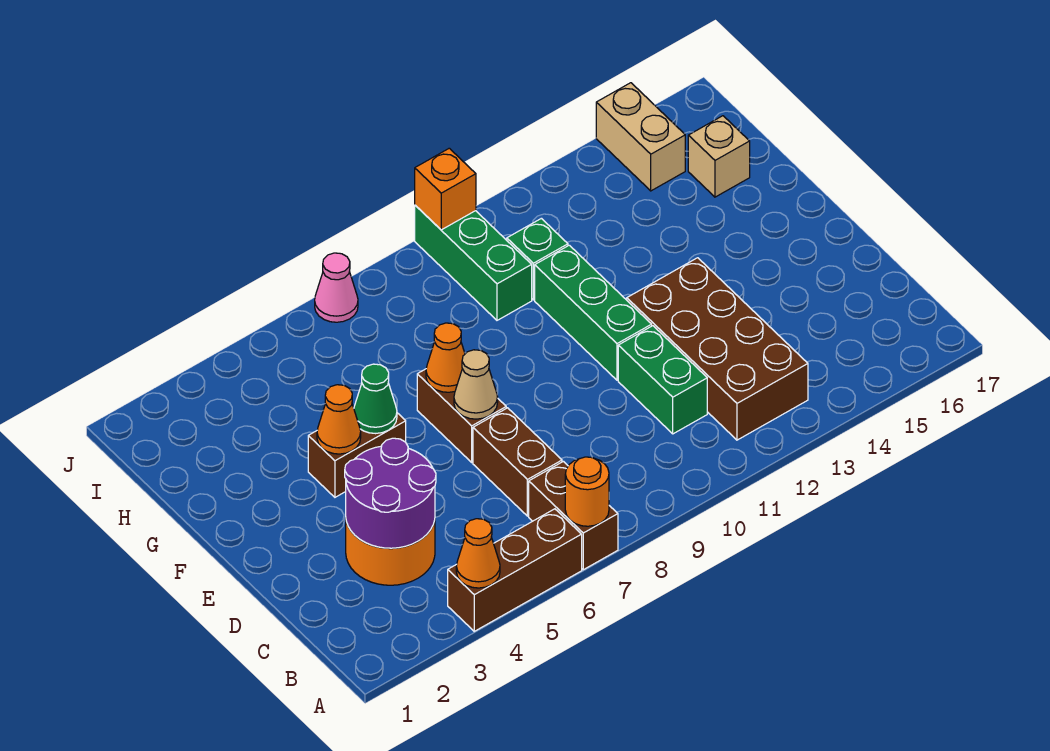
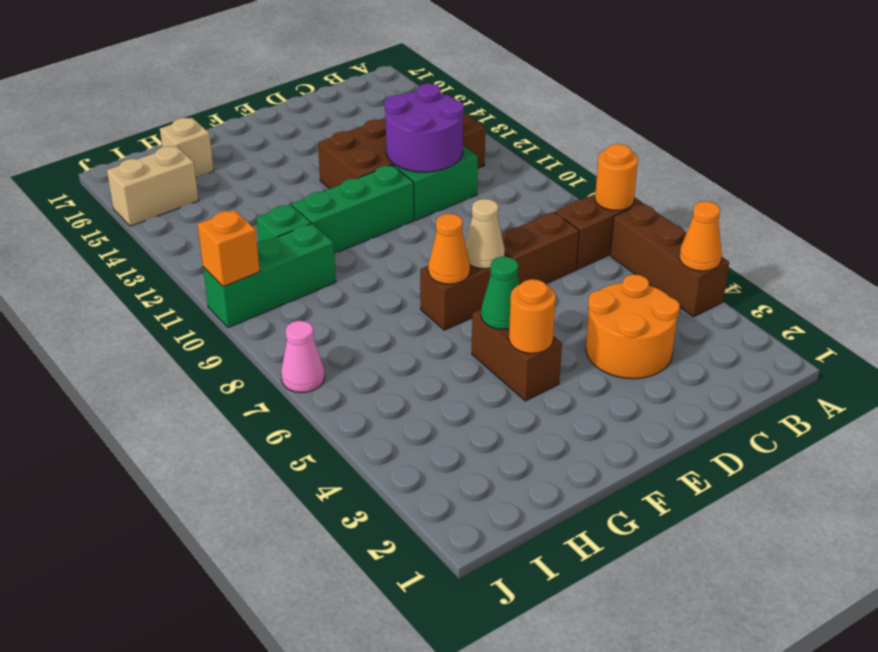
purple 2x2 round brick [345,438,436,548] -> purple 2x2 round brick moved to [384,84,464,172]
orange 1x1 cone [317,385,361,454] -> orange 1x1 round brick [509,279,556,353]

